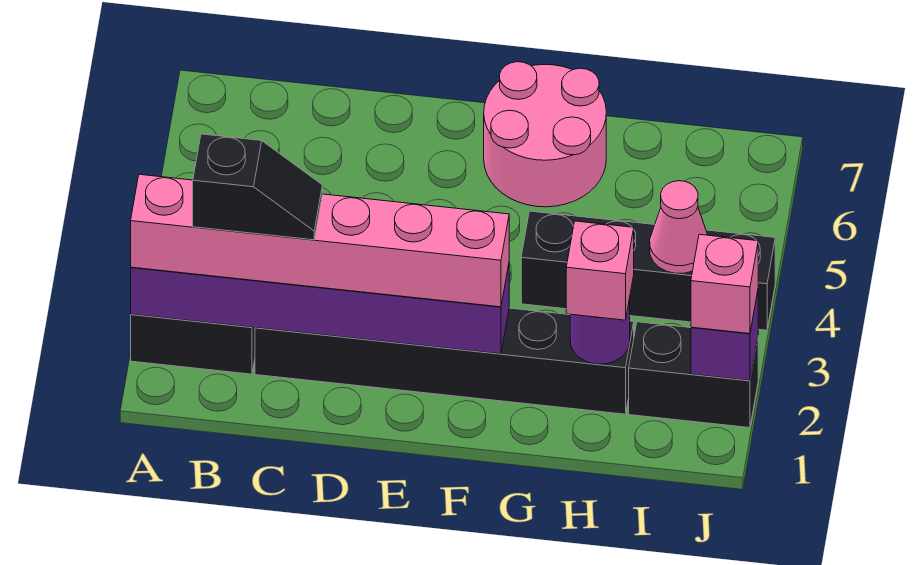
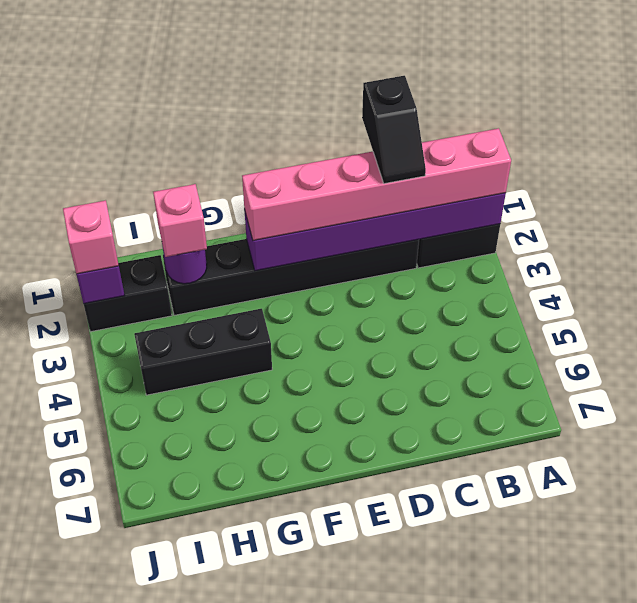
black 1x2 slope [193,134,322,240] -> black 1x2 slope turned to [362,76,426,184]
pink 2x2 round brick [484,62,606,207] -> none
black 1x4 brick [521,211,775,330] -> black 1x3 brick [134,309,272,395]
pink 1x1 cone [650,181,708,273] -> none

